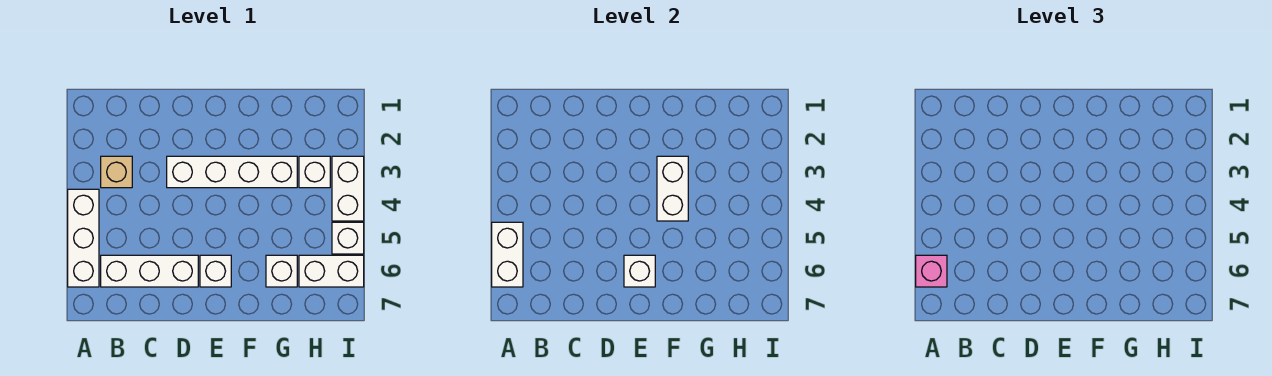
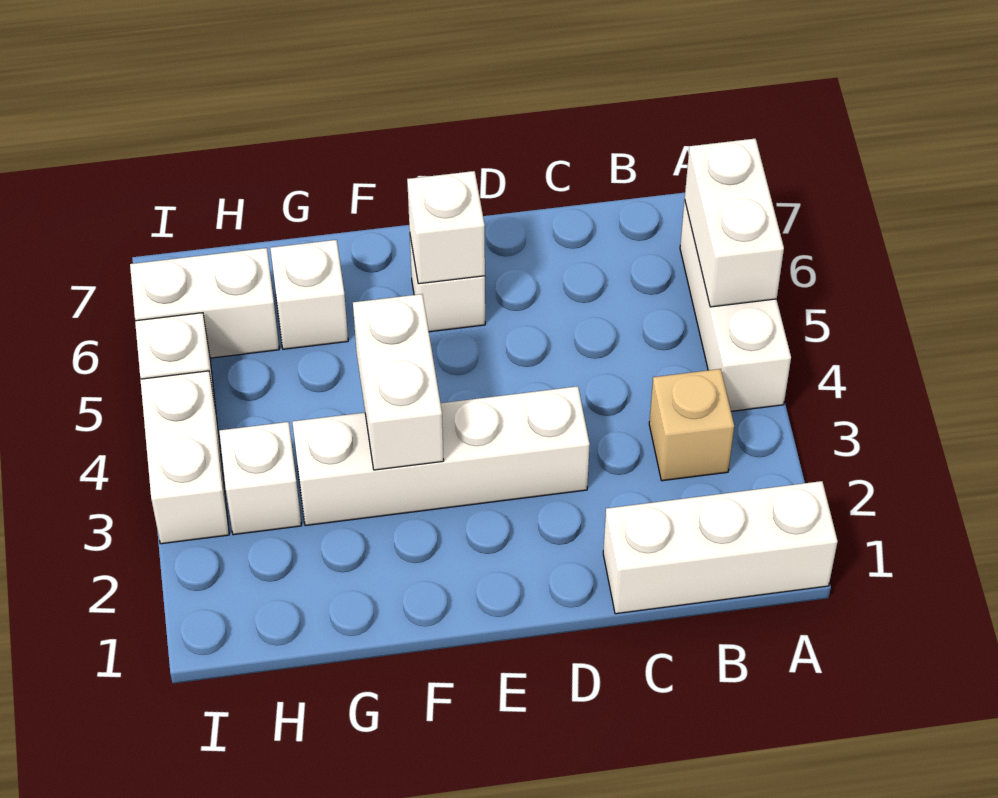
pink 1x1 brick [916,255,947,287] -> none
white 1x3 brick [101,255,198,287] -> white 1x3 brick moved to [603,481,838,614]

